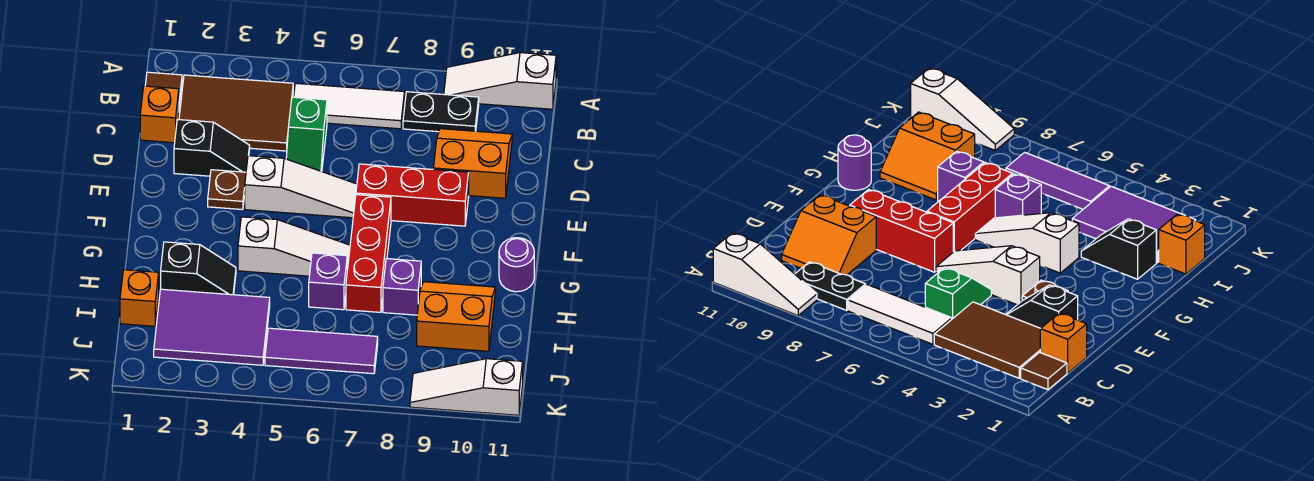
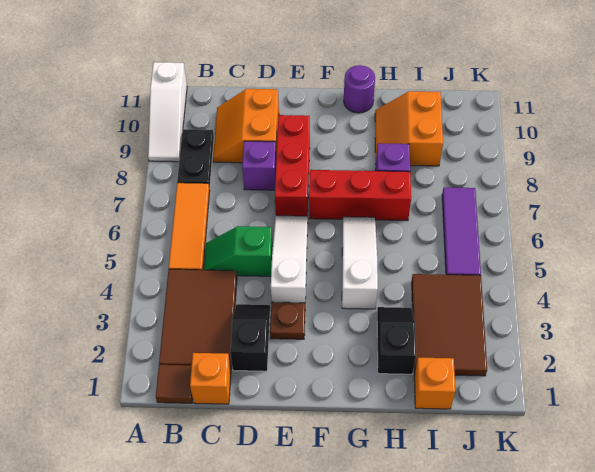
white 1x3 tile [294,83,405,129] -> orange 1x3 tile [169,183,210,270]
green 1x2 slope [286,97,327,171] -> green 1x2 slope turned to [204,226,273,276]
purple 1x1 brick [309,253,347,310] -> purple 1x1 brick moved to [242,141,276,190]
purple 2x3 tile [154,289,270,365] -> brown 2x3 tile [412,274,487,376]
white 1x3 slope [410,359,523,415] -> none

